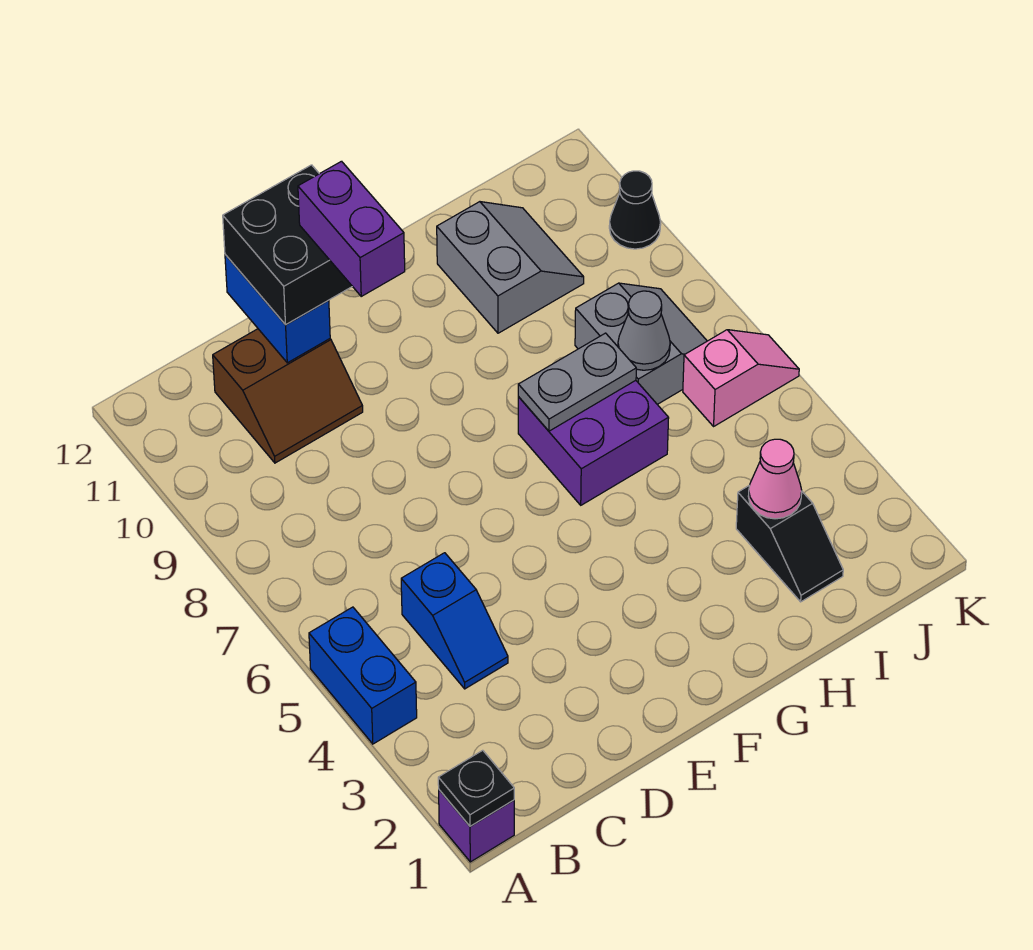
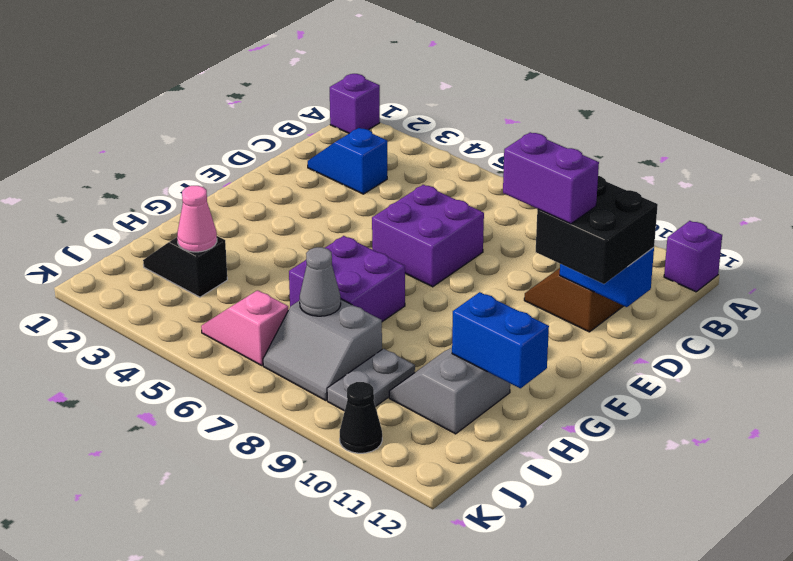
black 1x1 plate [438,750,514,826] -> none
blue 1x2 brick [309,607,417,744] -> blue 1x2 brick moved to [452,292,549,388]
none -> purple 1x1 brick [664,221,722,292]
blue 1x2 slope [401,553,508,689] -> blue 1x2 slope moved to [308,128,387,194]
none -> purple 2x2 brick [372,185,484,287]
grey 1x2 plate [518,333,636,431] -> grey 1x2 plate moved to [327,349,415,411]
grey 2x2 slope [437,202,584,333] -> grey 2x2 slope turned to [389,348,510,434]
pink 1x2 slope [683,330,799,426] -> pink 1x2 slope turned to [201,290,288,365]

